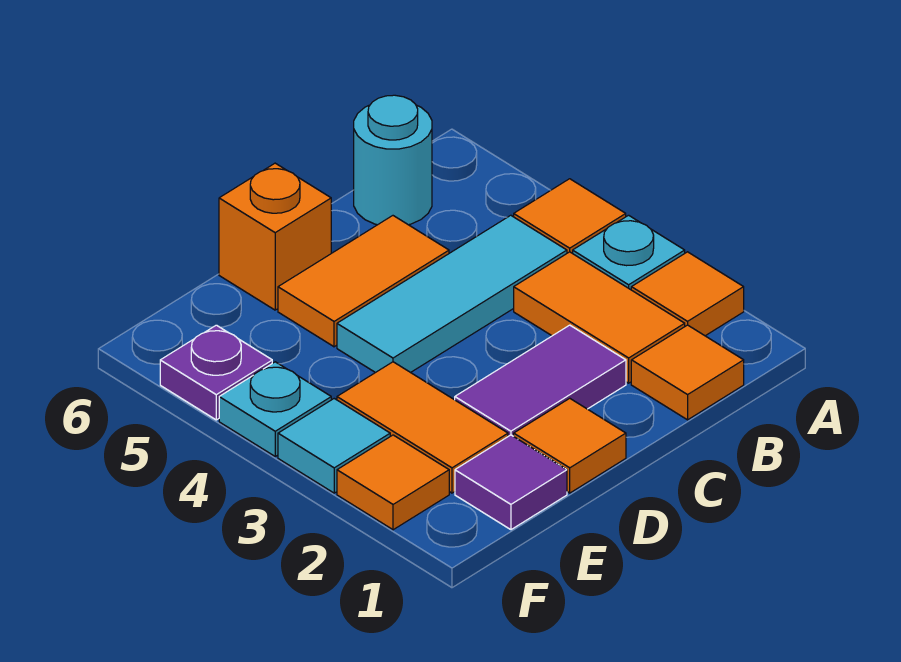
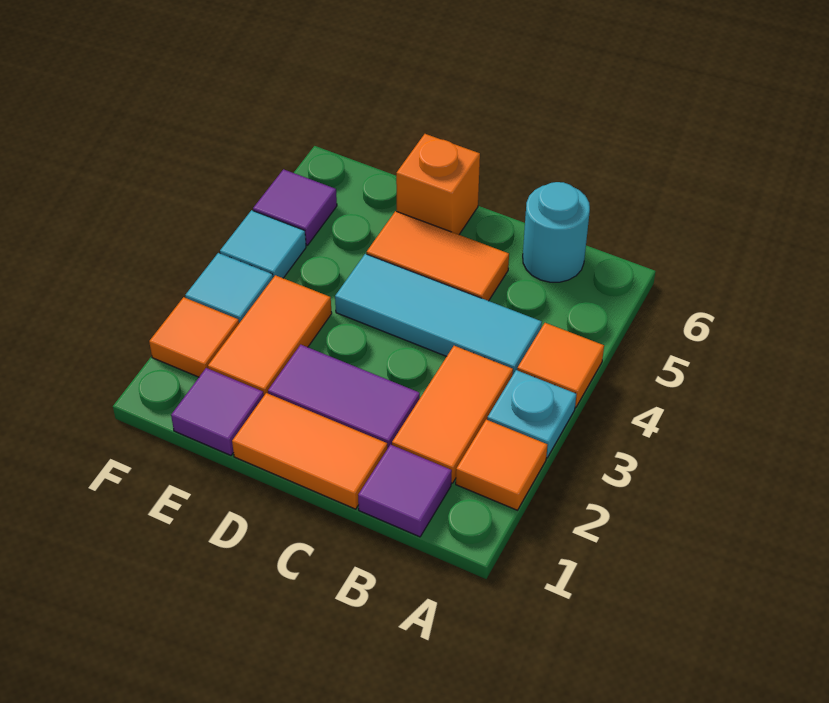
orange 1x1 tile [631,325,744,420] -> purple 1x1 tile [358,445,452,537]
orange 1x1 tile [514,398,626,493] -> orange 1x2 tile [232,393,387,509]
cyan 1x1 plate [219,362,331,456] -> cyan 1x1 tile [220,210,306,278]
purple 1x1 plate [160,325,272,420] -> purple 1x1 tile [253,169,337,245]

